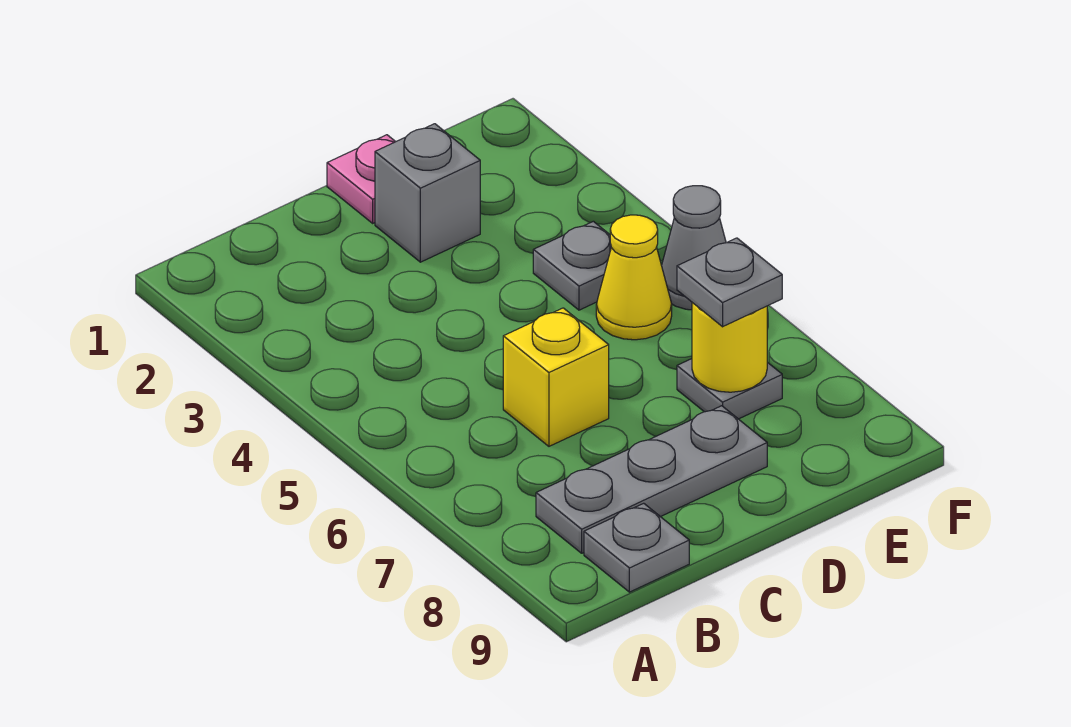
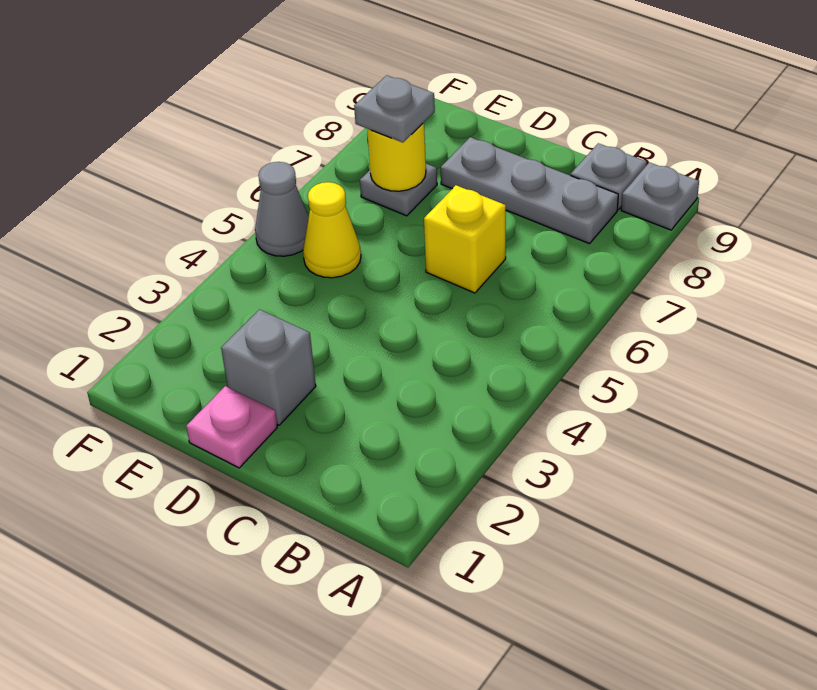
grey 1x1 plate [533,221,611,310] -> grey 1x1 plate moved to [621,162,699,230]

